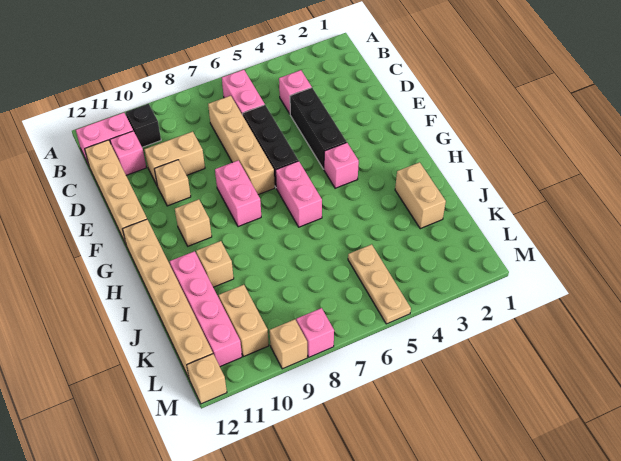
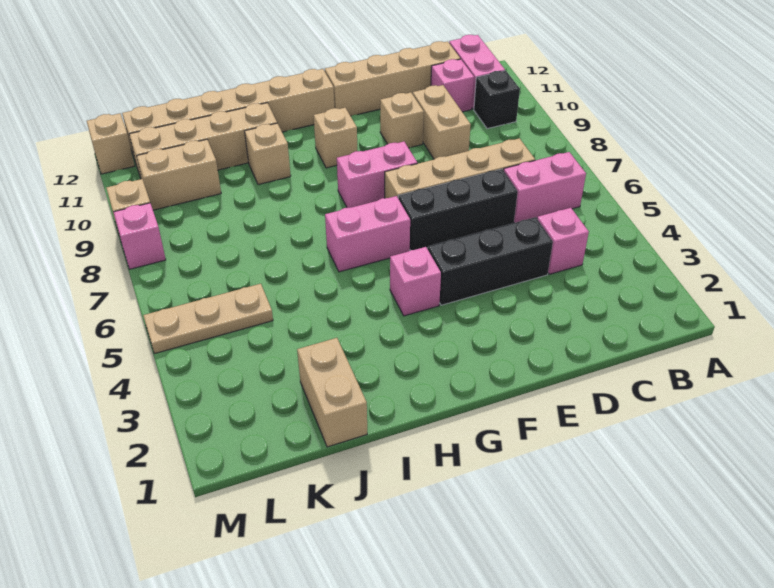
tan 1x2 brick [395,162,446,229] -> tan 1x2 brick turned to [297,338,367,447]
pink 1x4 brick [170,251,242,367] -> tan 1x4 brick [129,103,277,179]

